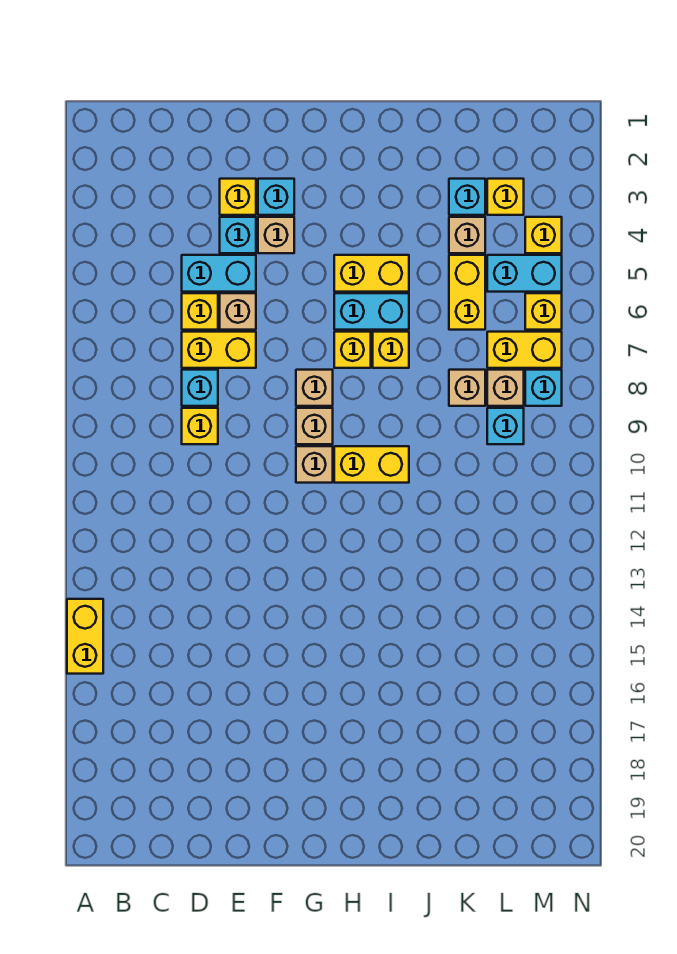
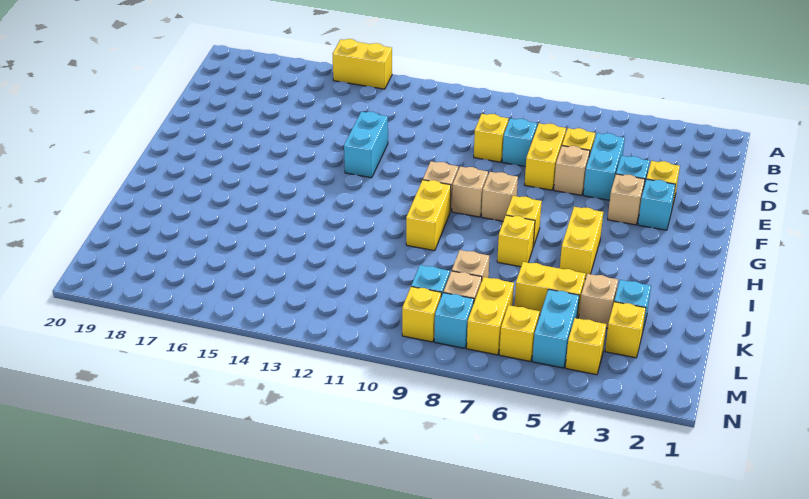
cyan 1x2 brick [334,293,409,330] -> cyan 1x2 brick moved to [344,112,388,178]
none -> yellow 1x1 brick [402,287,441,342]

